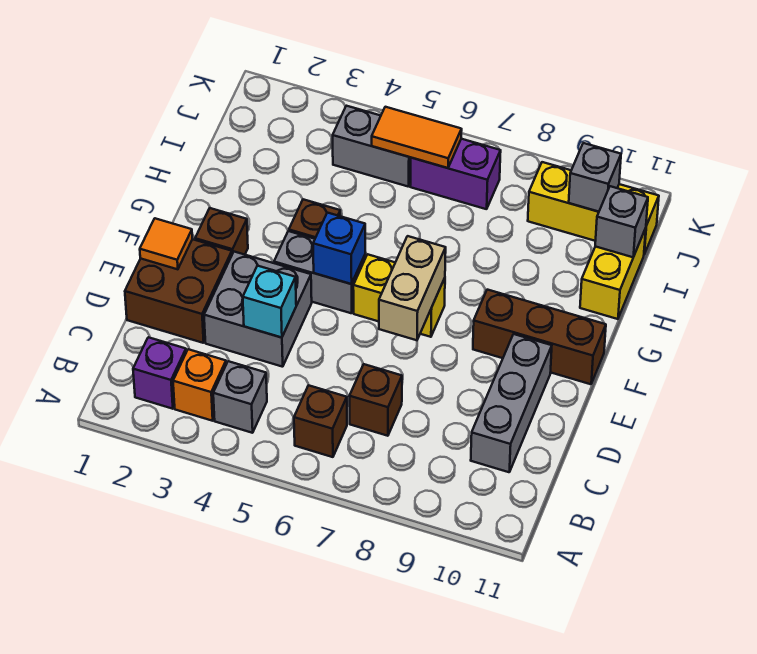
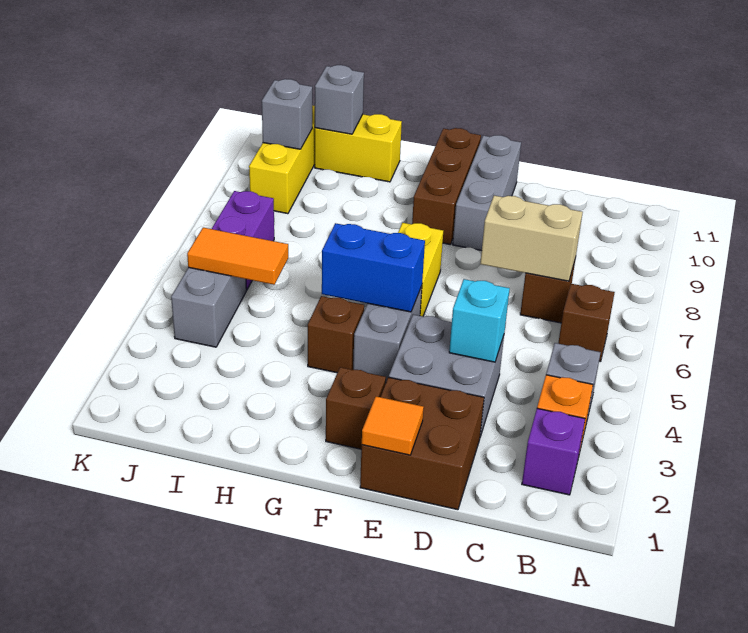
grey 1x3 brick [471,334,552,472] -> grey 1x3 brick turned to [453,135,521,251]
tan 1x2 brick [379,236,446,340] -> tan 1x2 brick moved to [480,196,583,281]
blue 1x1 brick [313,213,365,284] -> blue 1x2 brick [322,223,425,312]
orange 1x2 tile [372,107,462,168] -> orange 1x2 tile turned to [187,228,288,285]

